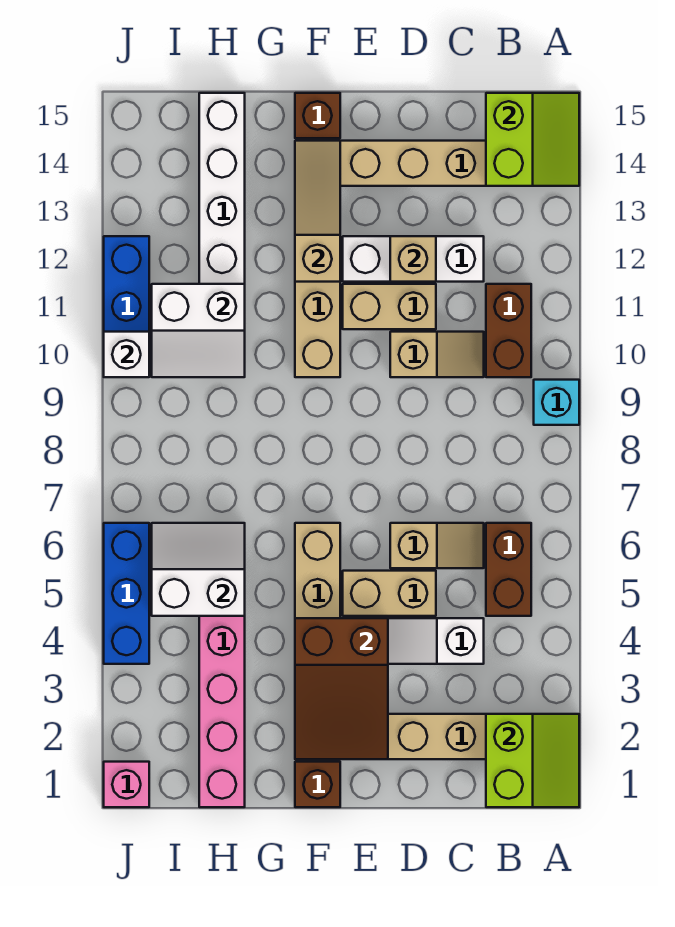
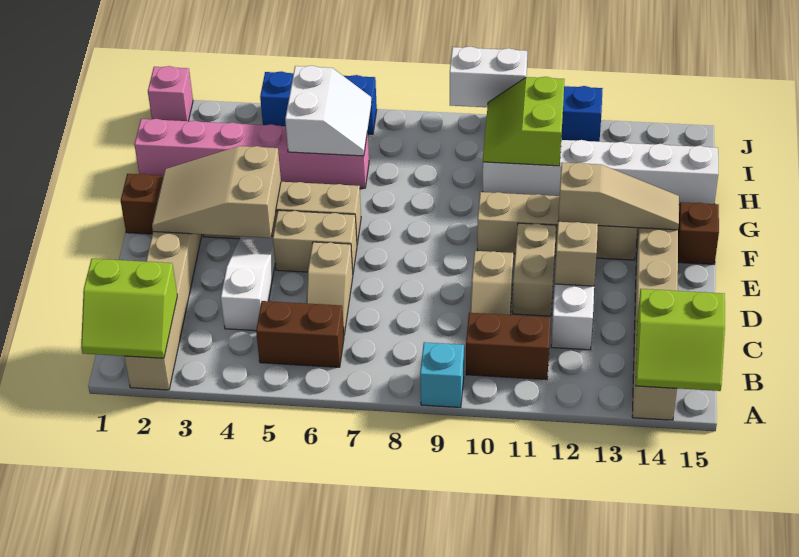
tan 1x2 brick [343,571,436,616] -> tan 1x2 brick turned to [273,210,357,272]
brown 2x3 slope [295,618,388,759] -> tan 2x3 slope [152,146,281,238]
white 2x2 slope [152,284,245,377] -> lime 2x2 slope [483,77,565,166]
white 1x1 brick [104,332,149,377] -> white 1x2 brick [450,47,527,107]

